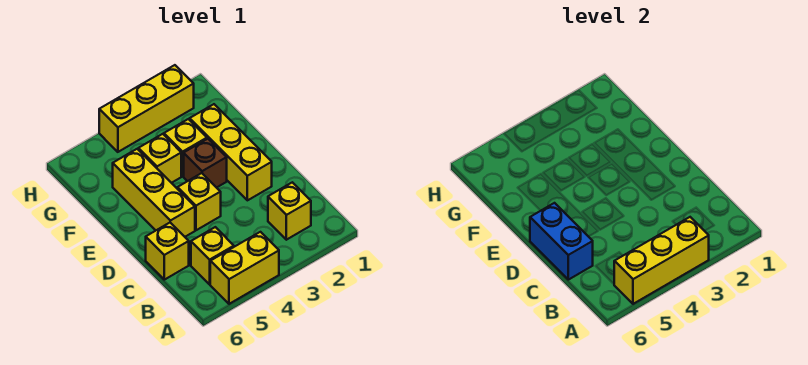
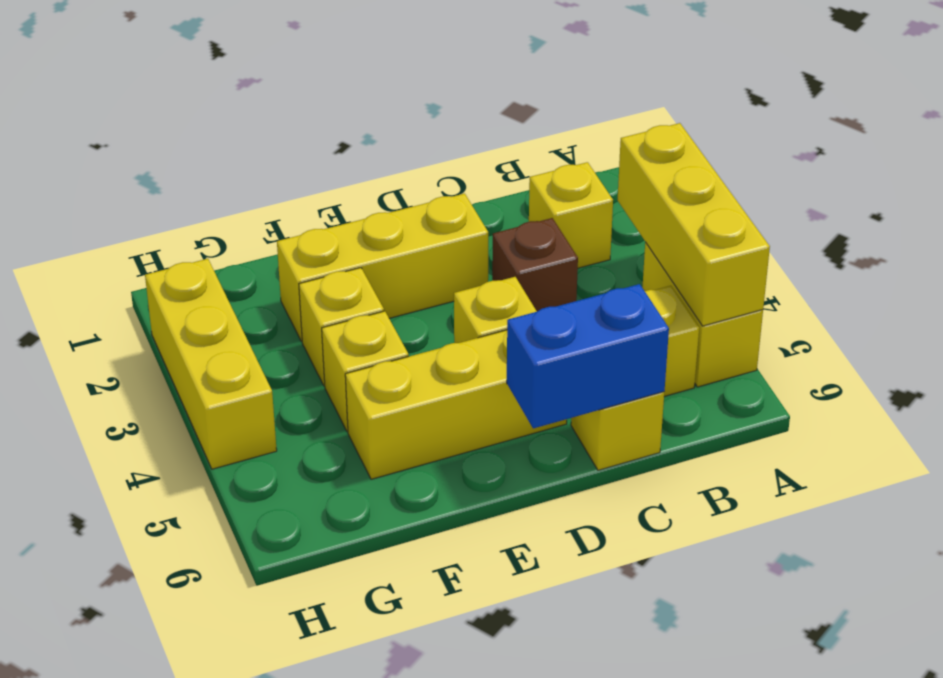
brown 1x1 brick [184,139,227,188] -> brown 1x1 brick moved to [492,218,578,311]

